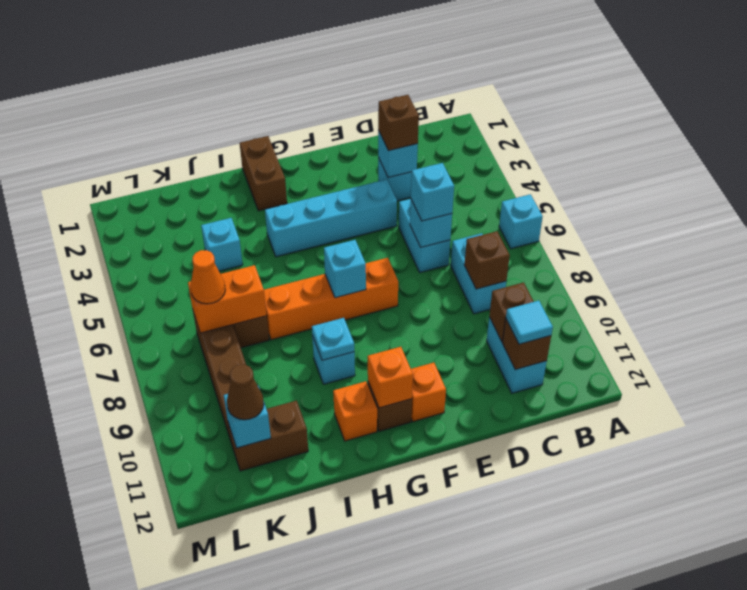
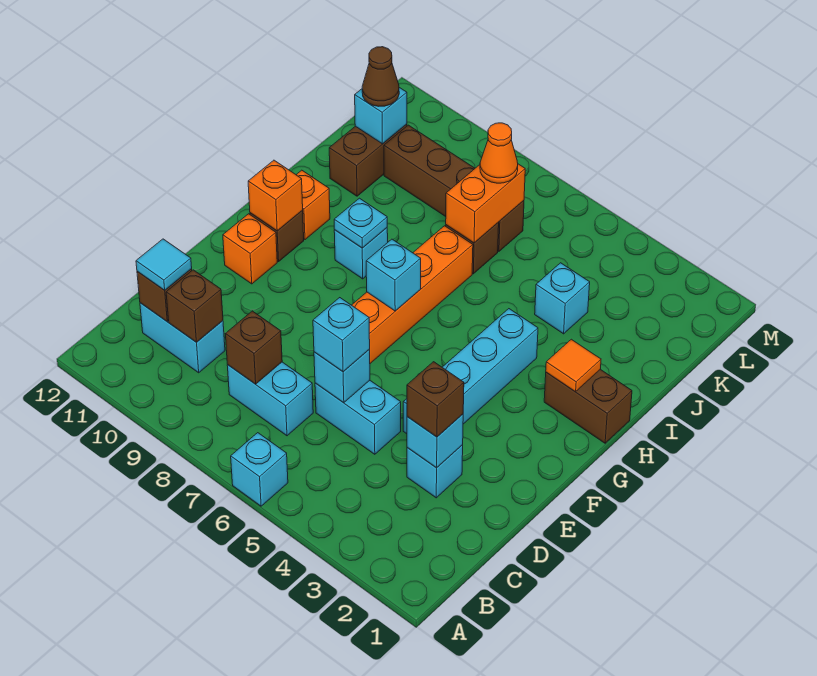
none -> orange 1x1 tile [546,339,601,392]

